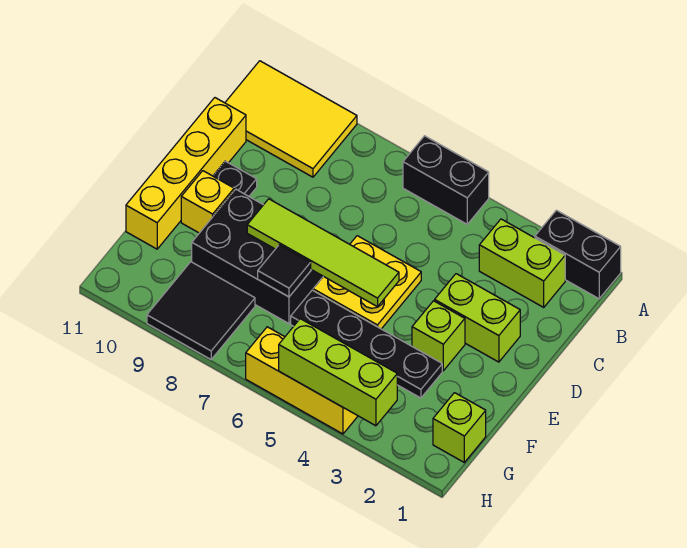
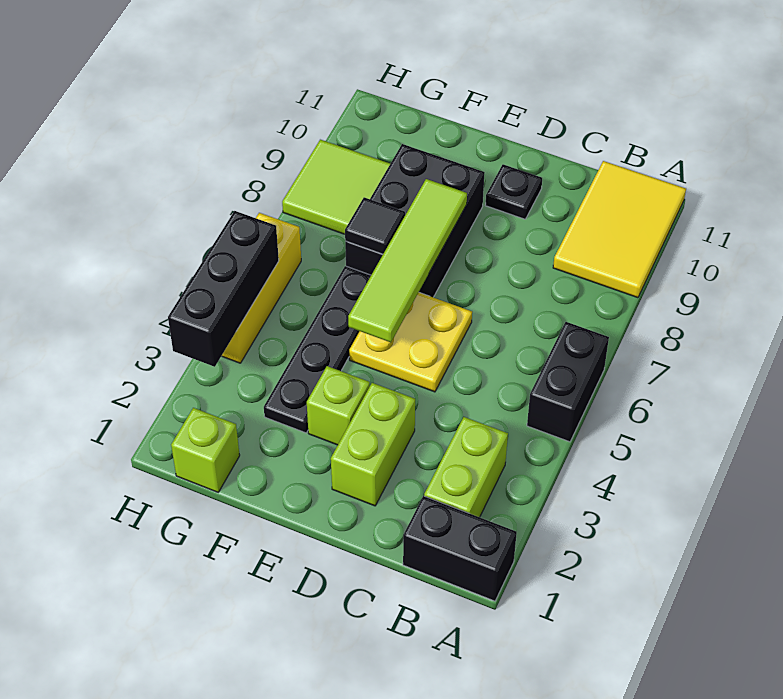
black 1x2 brick [535,210,621,299] -> black 1x2 brick turned to [403,496,517,601]
yellow 1x4 brick [126,98,246,249] -> none
yellow 1x1 brick [181,171,234,233] -> none
black 2x2 tile [147,262,255,359] -> lime 2x2 tile [282,140,390,234]
lime 1x3 brick [279,319,397,426] -> black 1x3 brick [168,211,279,367]

